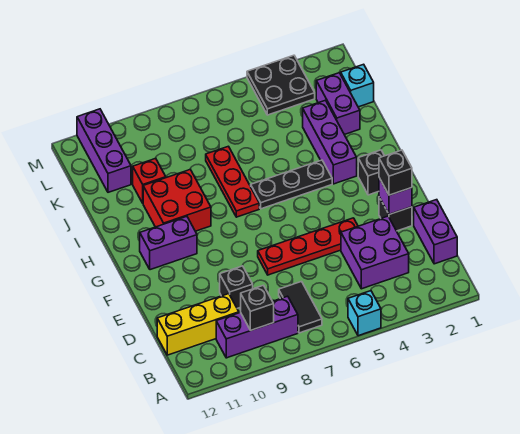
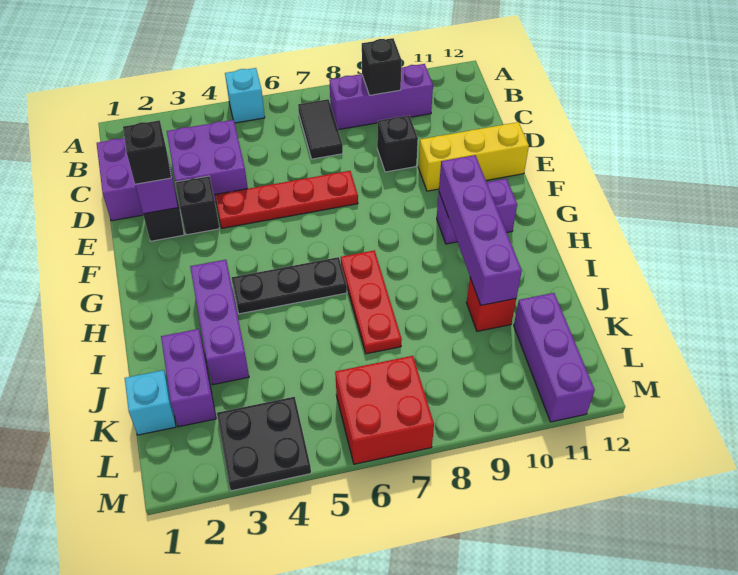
yellow 1x3 brick [157,294,239,355] -> yellow 1x3 brick moved to [418,122,529,191]
black 1x1 brick [358,150,384,195] -> black 1x1 brick moved to [176,176,220,235]
none -> purple 1x4 brick [439,155,522,305]
red 2x2 brick [143,169,211,231] -> red 2x2 brick moved to [335,356,434,464]

